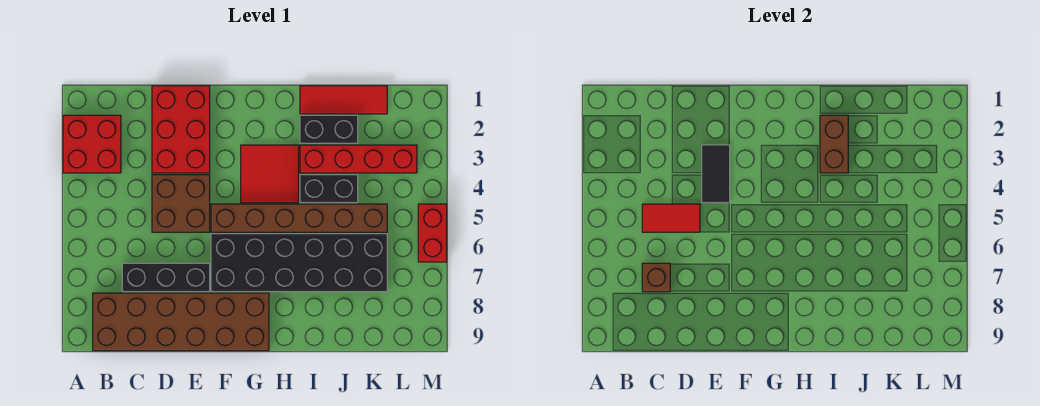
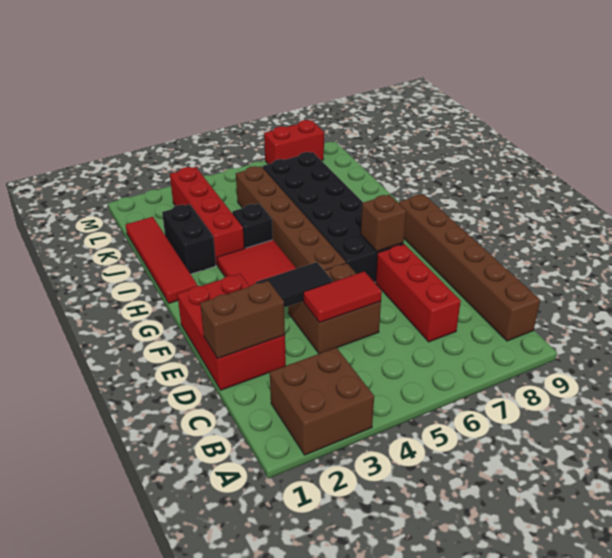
red 2x2 brick [63,115,121,173] -> brown 2x2 brick [270,348,374,455]
brown 2x6 brick [93,293,269,351] -> brown 1x6 brick [399,194,540,341]
red 1x2 tile [642,204,700,232] -> red 1x2 tile turned to [303,271,382,323]
black 1x3 brick [122,263,210,292] -> red 1x3 brick [376,244,461,342]
brown 1x1 brick [642,263,670,292] -> brown 1x1 brick moved to [361,195,406,251]
red 2x3 brick [152,86,210,173] -> red 2x3 brick turned to [177,274,286,390]
red 1x3 tile [300,86,387,114] -> red 1x4 tile [126,217,197,303]
brown 1x2 brick [820,115,848,173] -> brown 1x2 brick moved to [200,281,285,358]
black 1x2 brick [300,175,358,203] -> black 1x1 brick [232,204,273,249]
red 1x2 brick [418,204,447,262] -> red 1x2 brick moved to [264,120,324,164]

